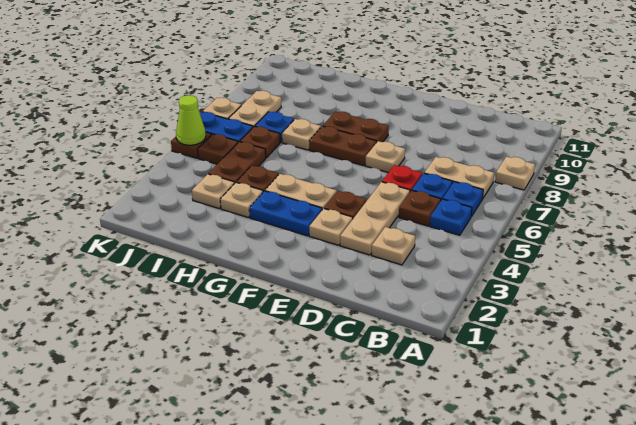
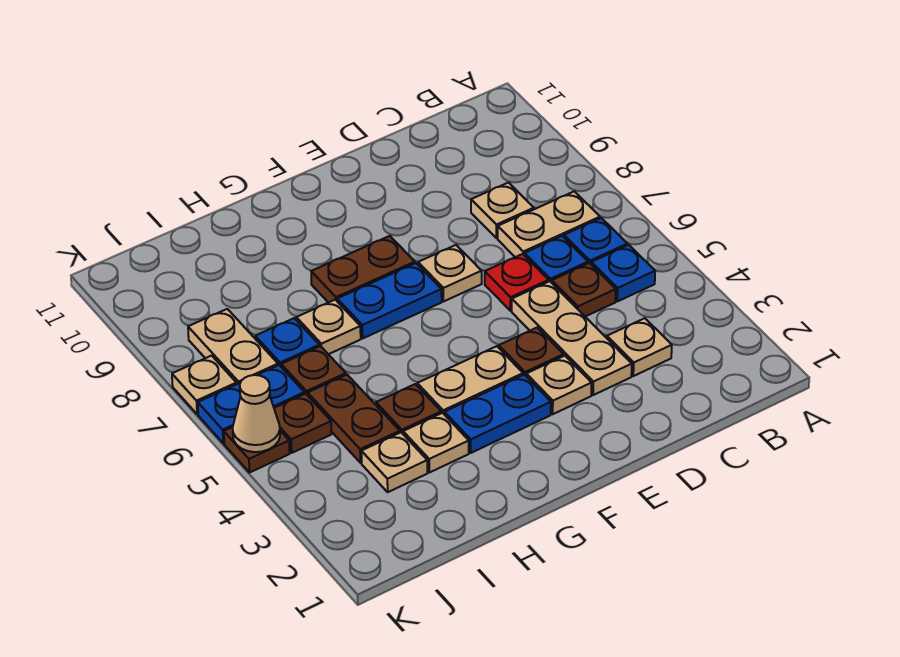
tan 1x1 plate [495,157,535,190] -> tan 1x1 plate moved to [471,183,534,238]
brown 1x2 plate [309,126,376,166] -> blue 1x2 plate [337,263,442,338]
lime 1x1 cone [176,95,206,145] -> tan 1x1 cone [233,375,280,452]

